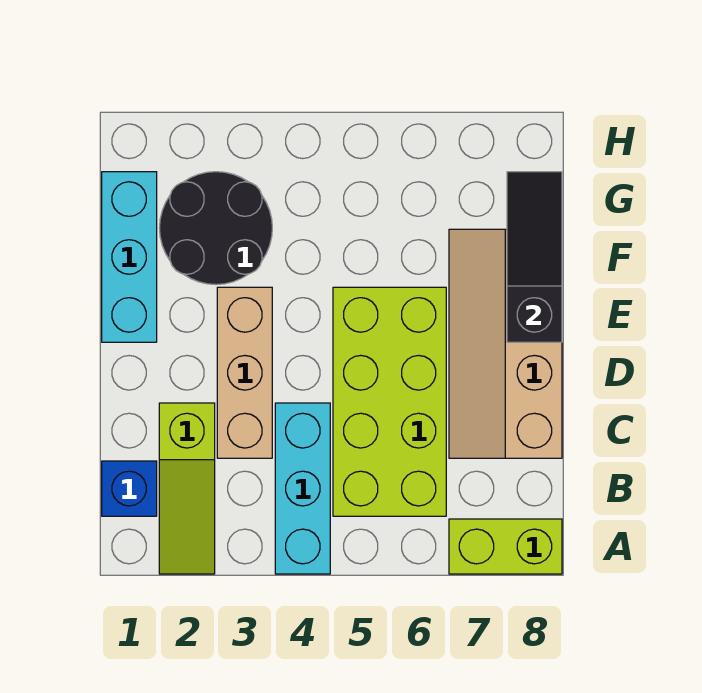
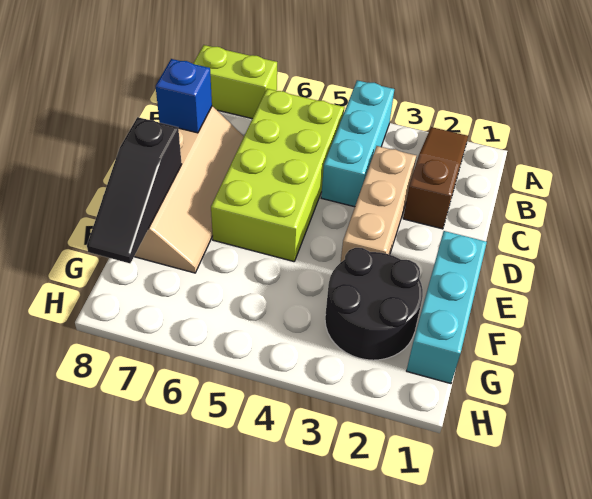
lime 1x3 slope [159,403,215,574] -> brown 1x3 slope [403,127,468,229]
blue 1x1 brick [102,461,157,516] -> blue 1x1 brick moved to [156,59,212,133]

